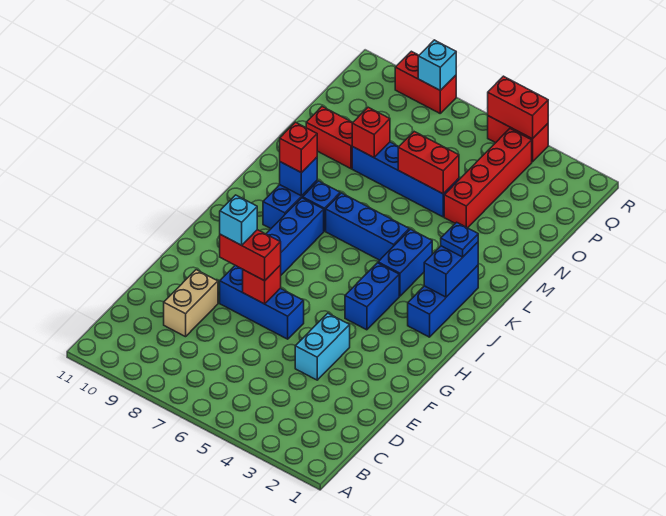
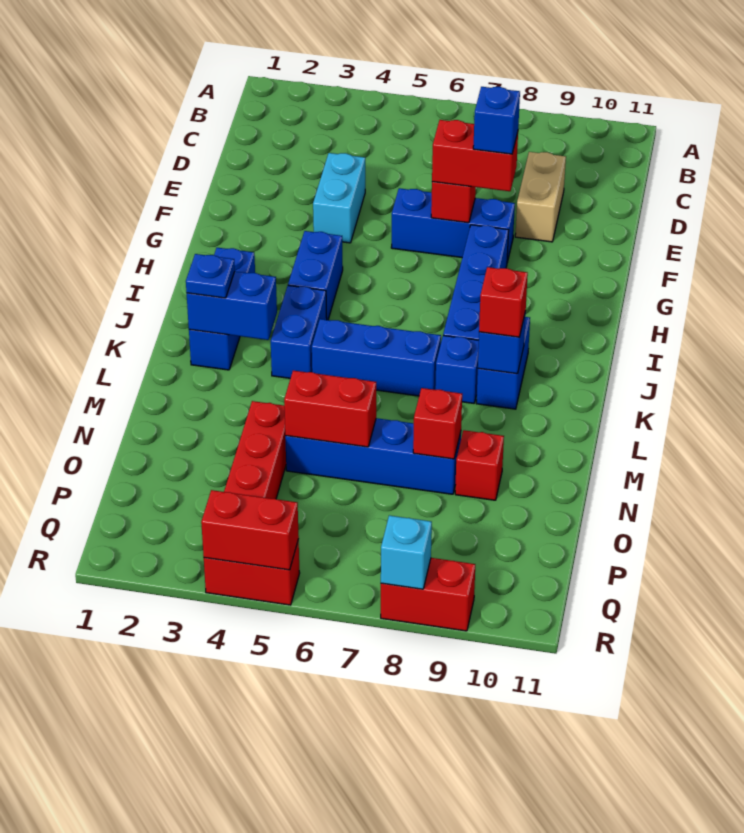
cyan 1x1 brick [220,195,257,245] -> blue 1x1 brick [473,87,520,154]
blue 1x2 brick [424,242,478,297] -> blue 1x2 brick turned to [187,271,277,340]
red 1x2 brick [306,107,353,169] -> red 1x1 brick [455,430,504,500]

